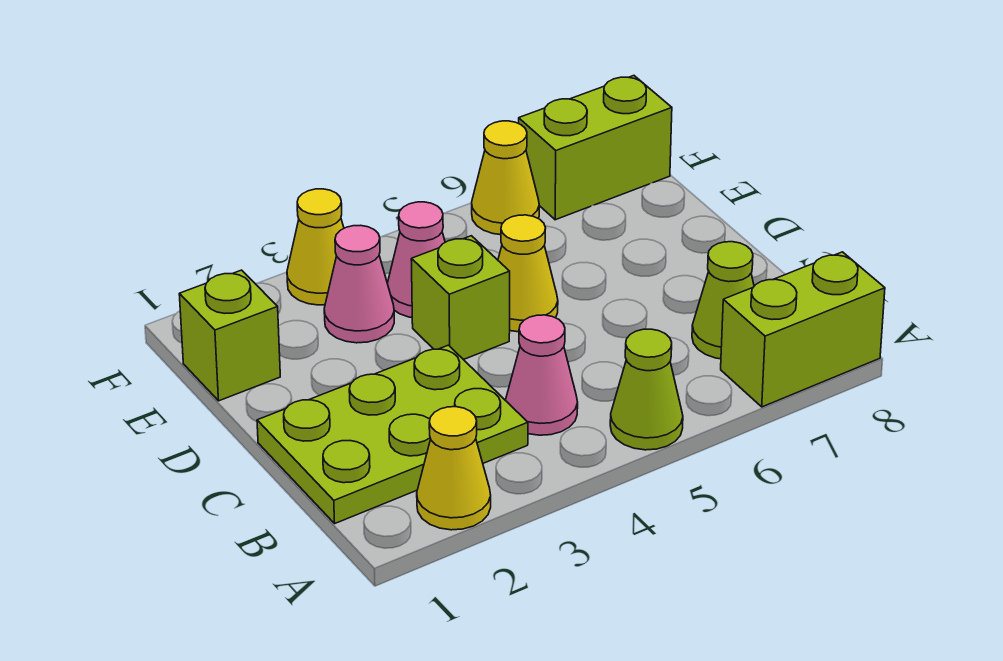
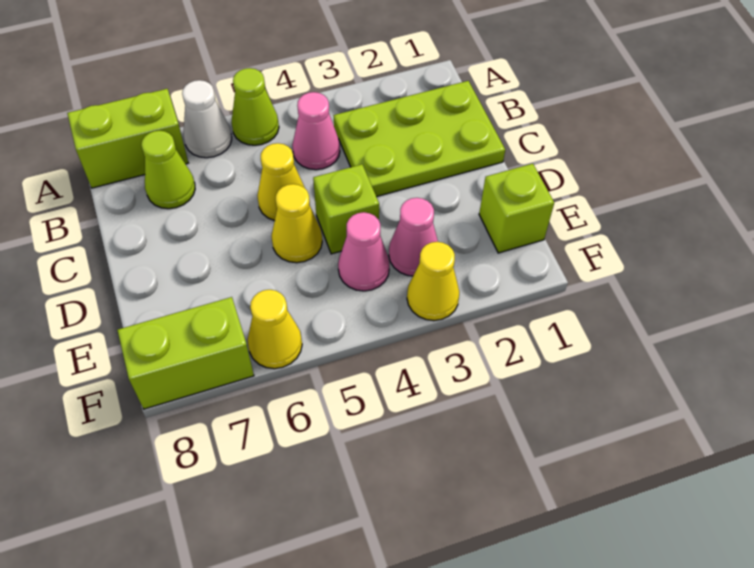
yellow 1x1 cone [417,407,491,530] -> yellow 1x1 cone moved to [257,143,305,221]
none -> white 1x1 cone [182,80,232,158]

